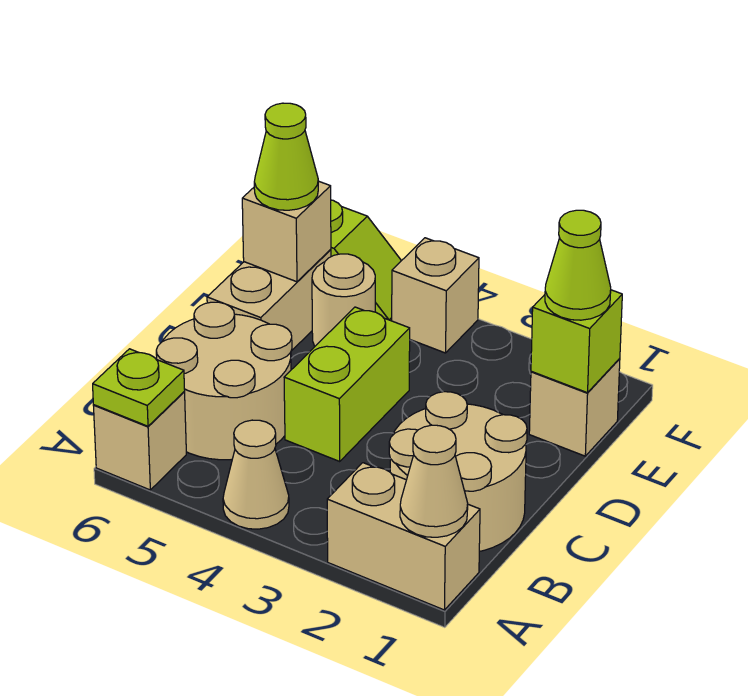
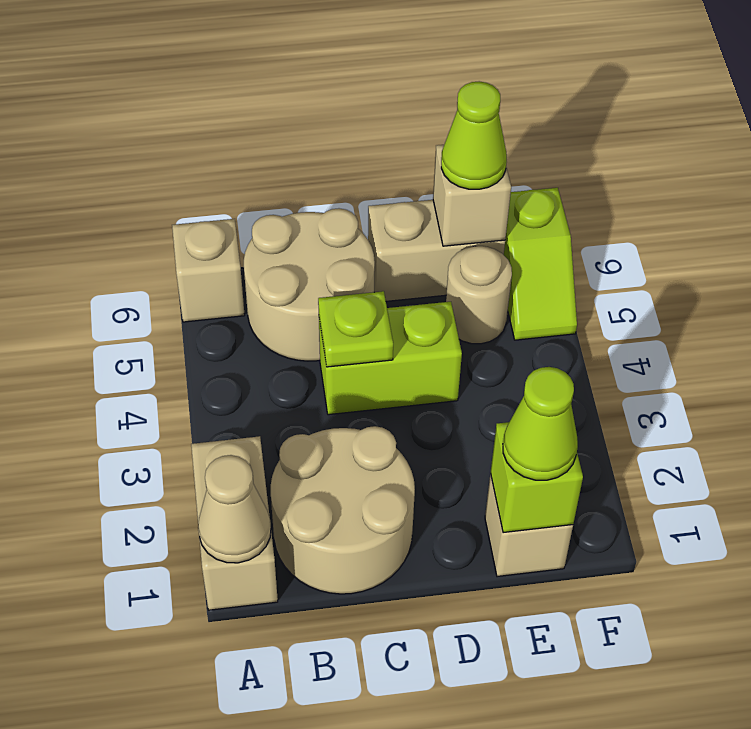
tan 1x1 cone [223,420,289,529] -> none
lime 1x1 plate [93,349,185,426] -> lime 1x1 plate moved to [318,291,393,367]
tan 1x1 brick [392,238,479,353] -> none

